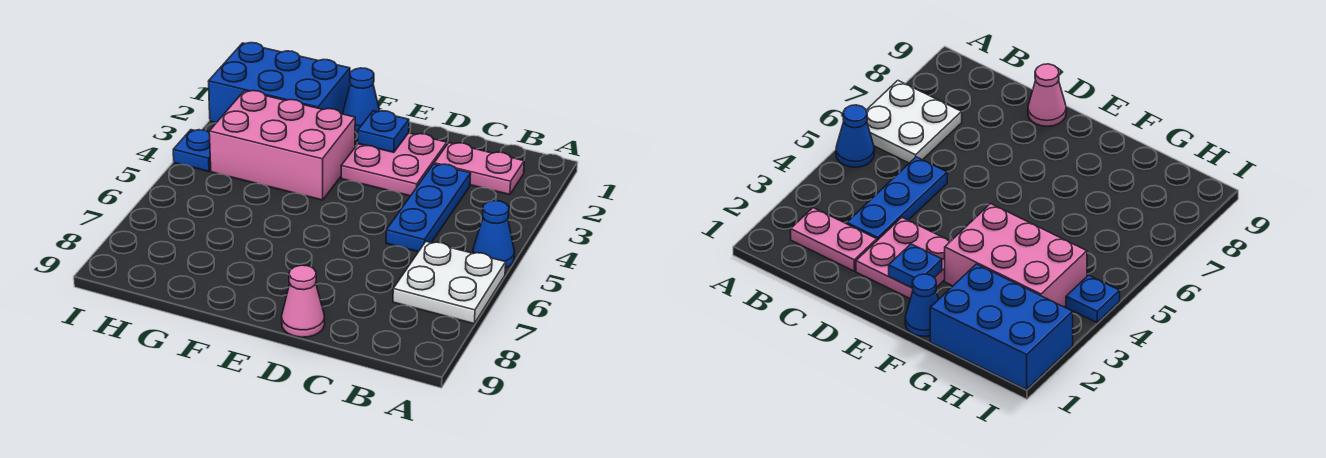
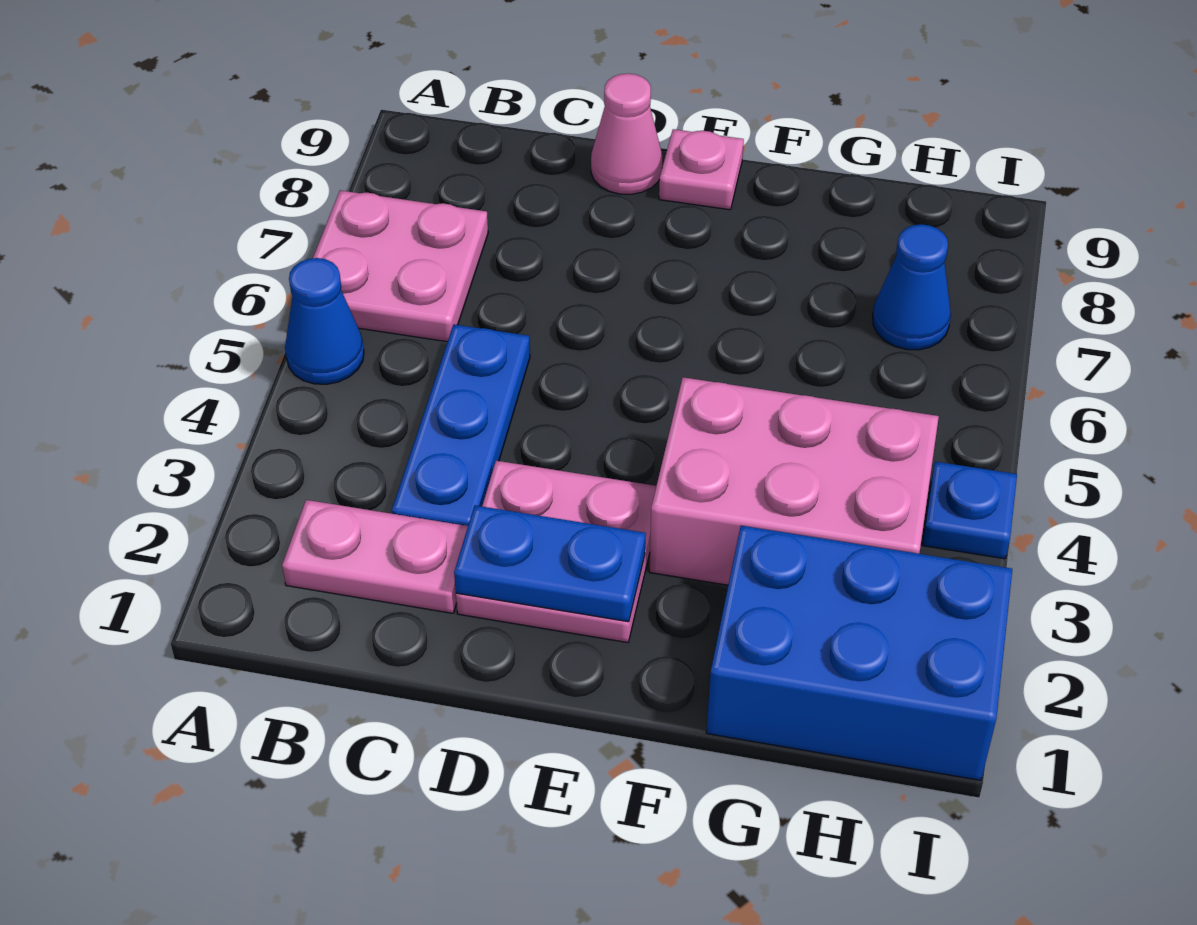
white 2x2 plate [393,241,506,324] -> pink 2x2 plate [313,190,488,342]
blue 1x1 plate [358,111,409,152] -> blue 1x2 plate [454,505,646,622]
none -> pink 1x1 plate [659,129,744,210]
blue 1x1 cone [343,68,380,132] -> blue 1x1 cone moved to [873,224,951,350]

